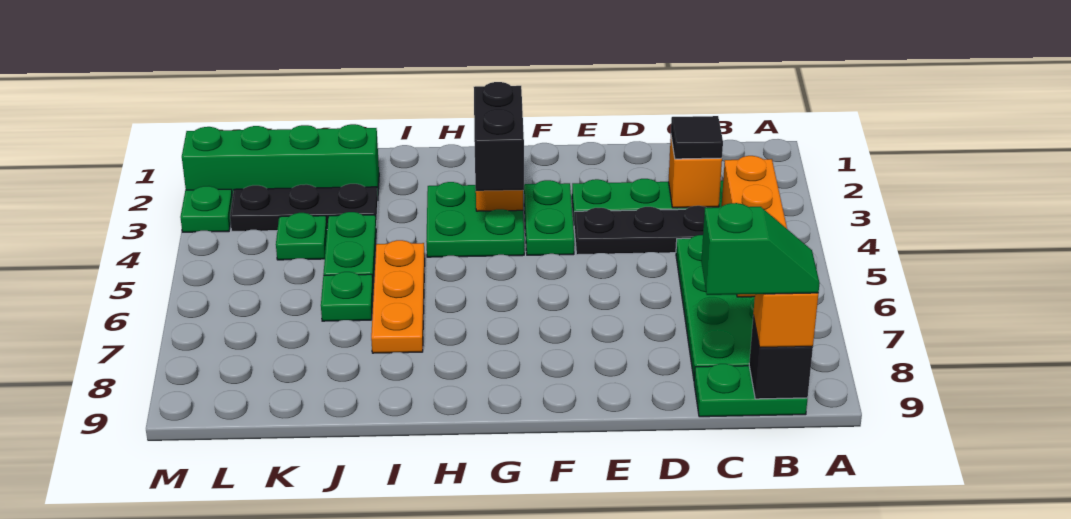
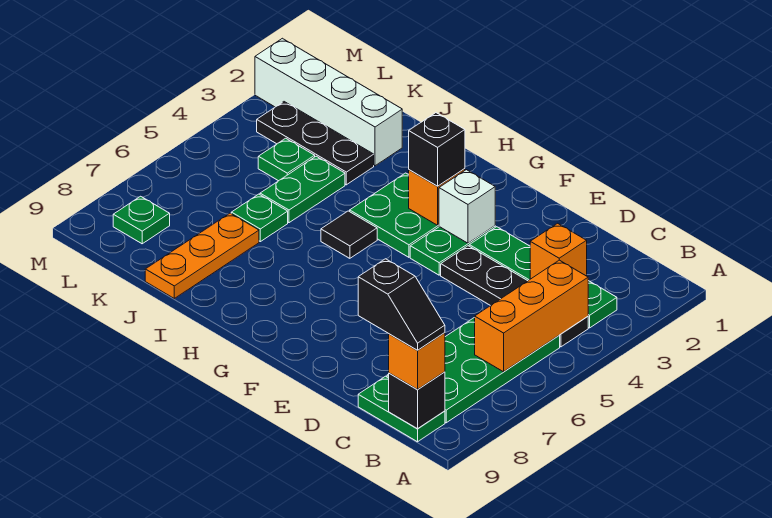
green 1x2 slope [701,203,820,295] -> black 1x2 slope [358,259,445,350]
black 1x1 tile [671,116,723,159] -> black 1x1 tile moved to [321,211,377,258]
none -> white 1x1 brick [439,170,495,243]
black 1x2 brick [474,82,524,191] -> black 1x1 brick [409,113,465,186]
orange 1x3 plate [371,240,425,353] -> orange 1x3 plate moved to [145,213,259,298]
green 1x4 brick [182,124,379,197] -> white 1x4 brick [255,38,402,166]
green 1x1 plate [180,186,233,232] -> green 1x1 plate moved to [113,196,170,244]

